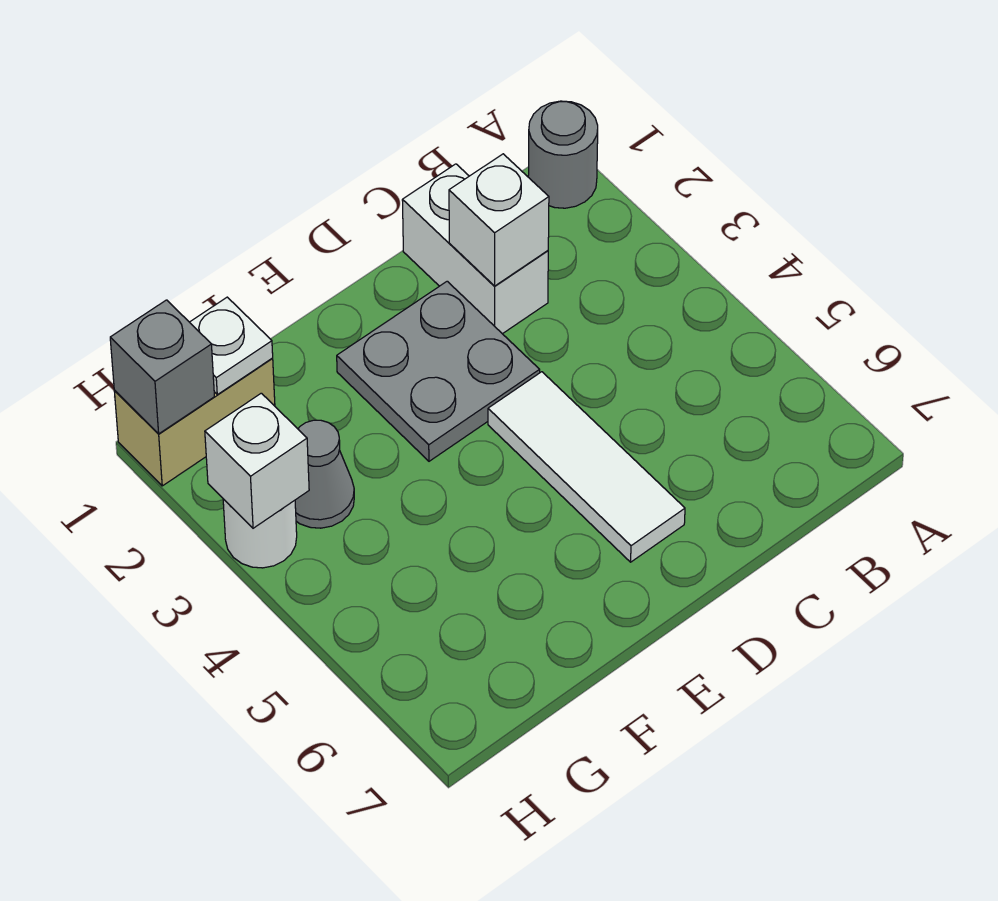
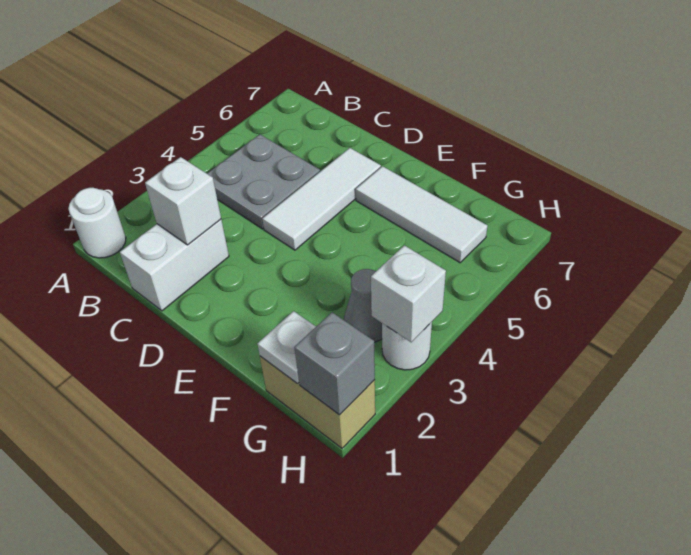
grey 1x1 round brick [528,101,598,208] -> white 1x1 round brick [68,188,126,258]
grey 2x2 plate [337,281,540,461] -> grey 2x2 plate moved to [207,134,320,229]
none -> white 1x3 tile [356,166,487,263]

